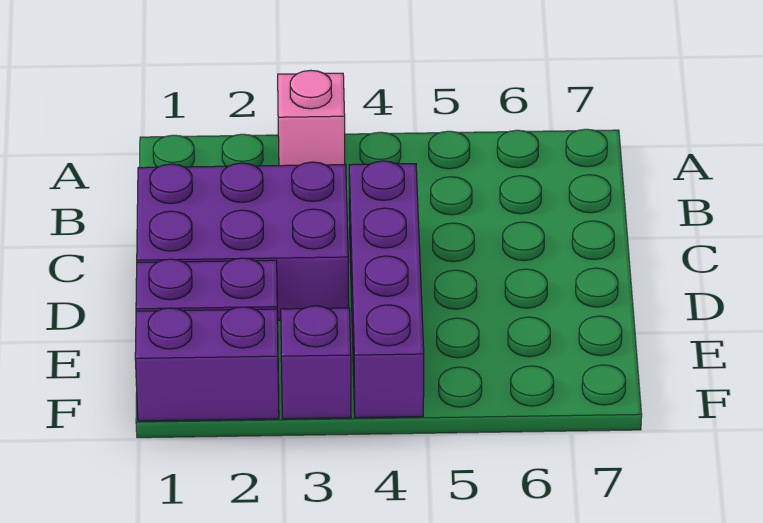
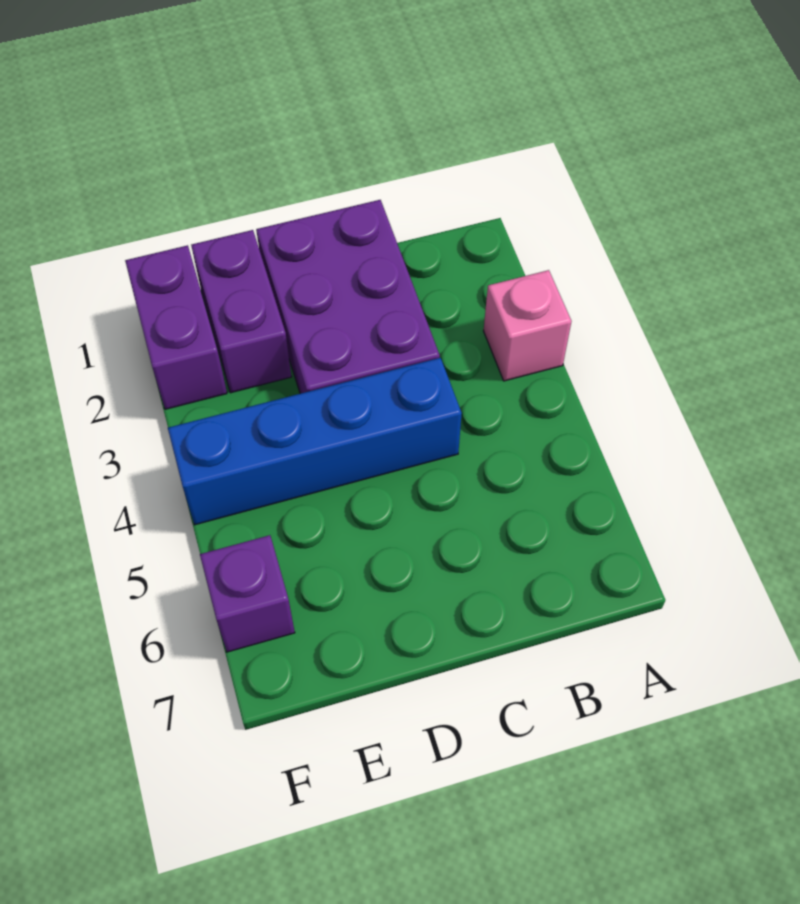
purple 1x4 brick [349,161,424,418] -> blue 1x4 brick [168,358,462,525]
purple 1x1 brick [281,306,351,419] -> purple 1x1 brick moved to [200,535,295,652]

